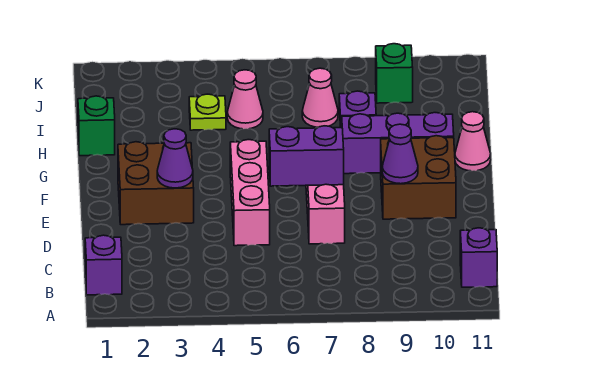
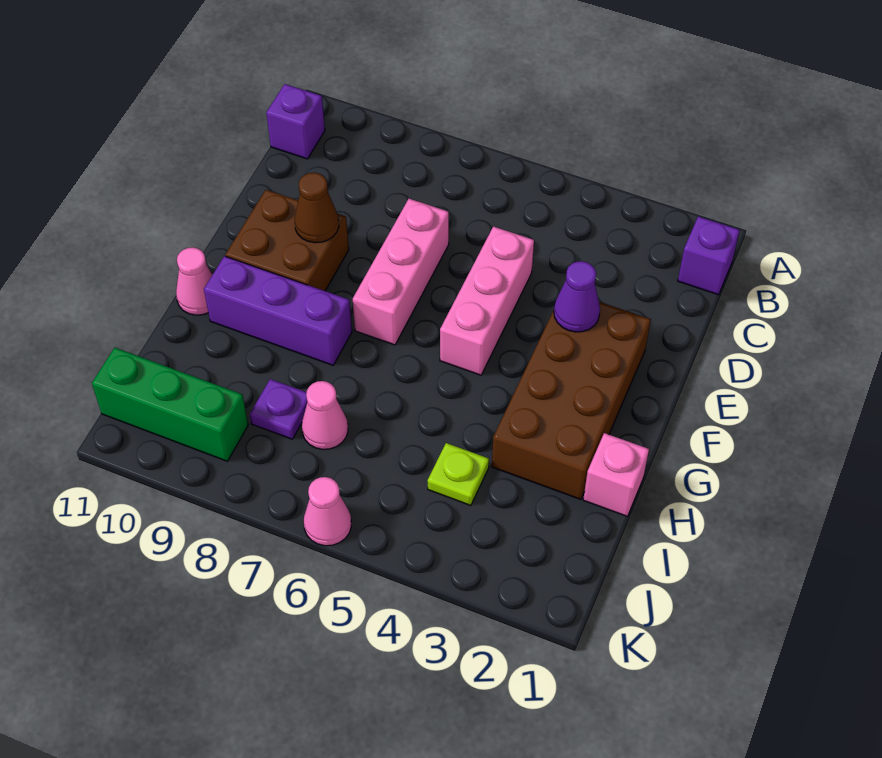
brown 2x2 brick [118,142,194,225] -> brown 2x4 brick [492,302,651,499]
purple 1x2 brick [269,126,344,186] -> none
purple 1x1 cone [382,124,418,184] -> brown 1x1 cone [295,173,339,243]
green 1x1 brick [78,96,115,156] -> pink 1x1 brick [583,433,649,516]
pink 1x1 cone [227,70,263,129] -> pink 1x1 cone moved to [304,477,351,546]
green 1x1 brick [376,44,413,103] -> green 1x3 brick [92,348,248,461]

